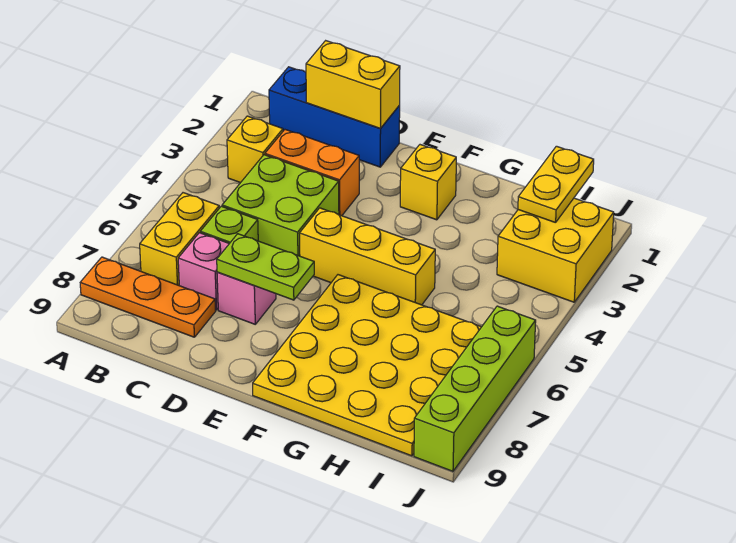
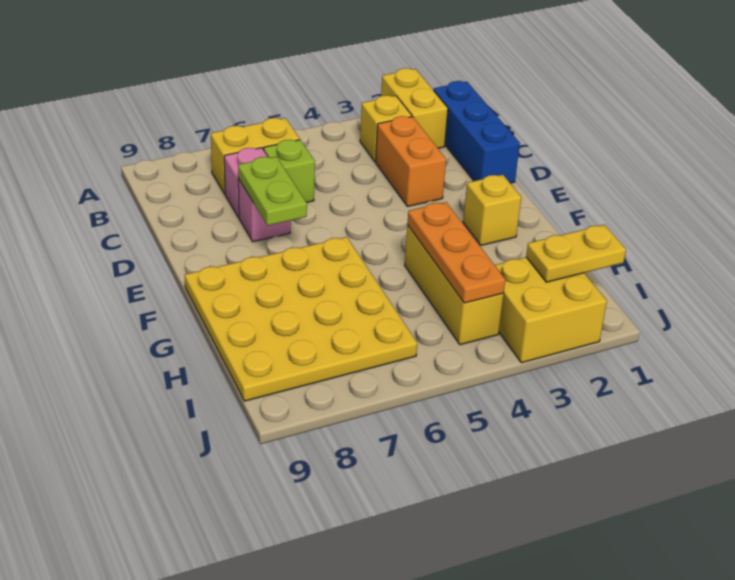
orange 1x3 plate [80,257,216,337] -> orange 1x3 plate moved to [407,202,505,303]
yellow 1x2 brick [306,41,400,128] -> yellow 1x2 brick moved to [381,68,448,148]
lime 2x2 brick [222,155,339,256] -> none
yellow 1x3 brick [299,208,435,305] -> yellow 1x3 brick moved to [405,225,503,345]
lime 1x4 brick [414,306,536,471] -> none

